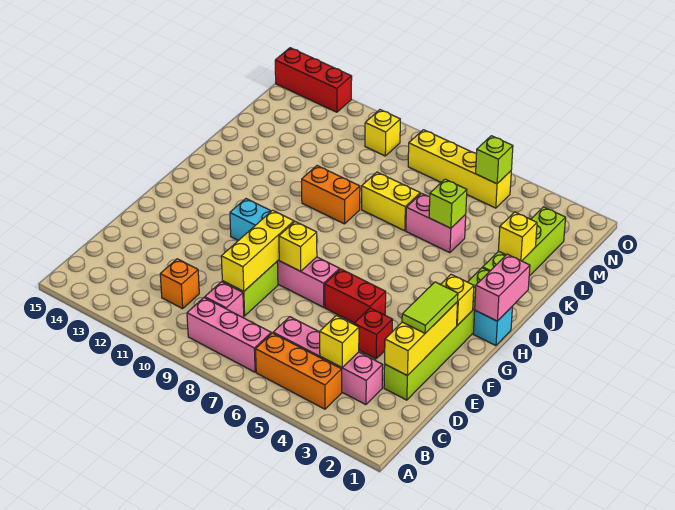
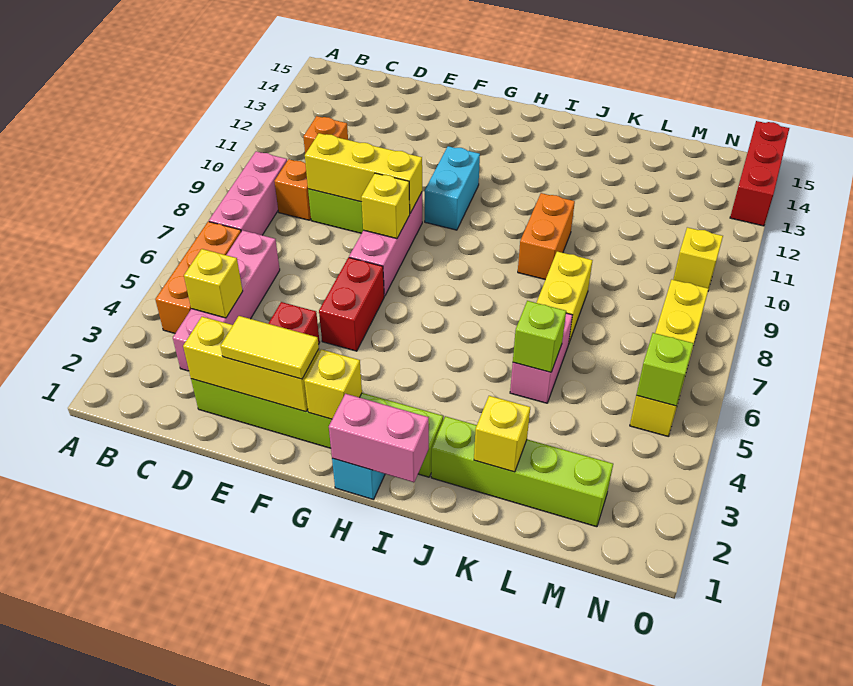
pink 1x1 brick [205,282,244,317] -> orange 1x1 brick [274,159,311,220]
lime 1x2 tile [402,282,458,333] -> yellow 1x2 tile [221,316,319,379]

